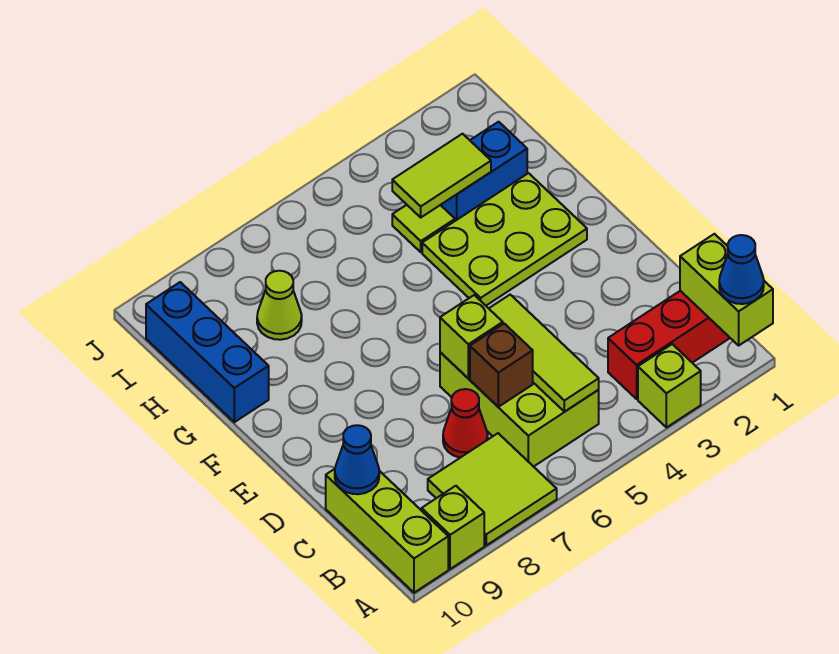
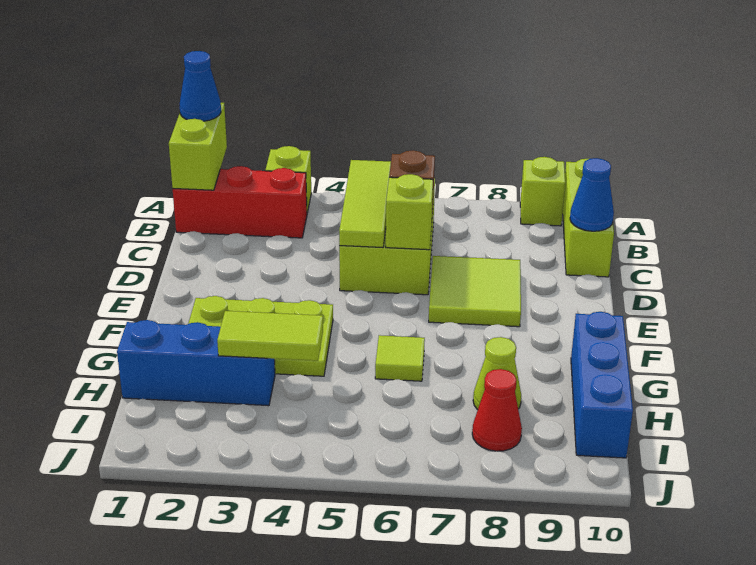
lime 2x2 tile [428,433,557,545] -> lime 2x2 tile moved to [429,256,521,327]
red 1x1 cone [443,389,488,458] -> red 1x1 cone moved to [472,369,522,451]
blue 1x2 brick [441,122,527,221] -> blue 1x3 brick [117,320,275,406]
lime 1x1 tile [392,205,455,252] -> lime 1x1 tile moved to [375,335,425,381]

